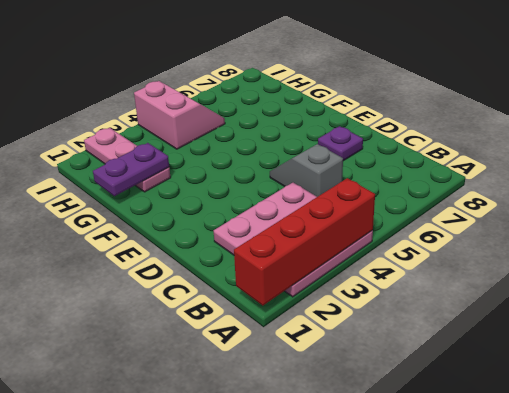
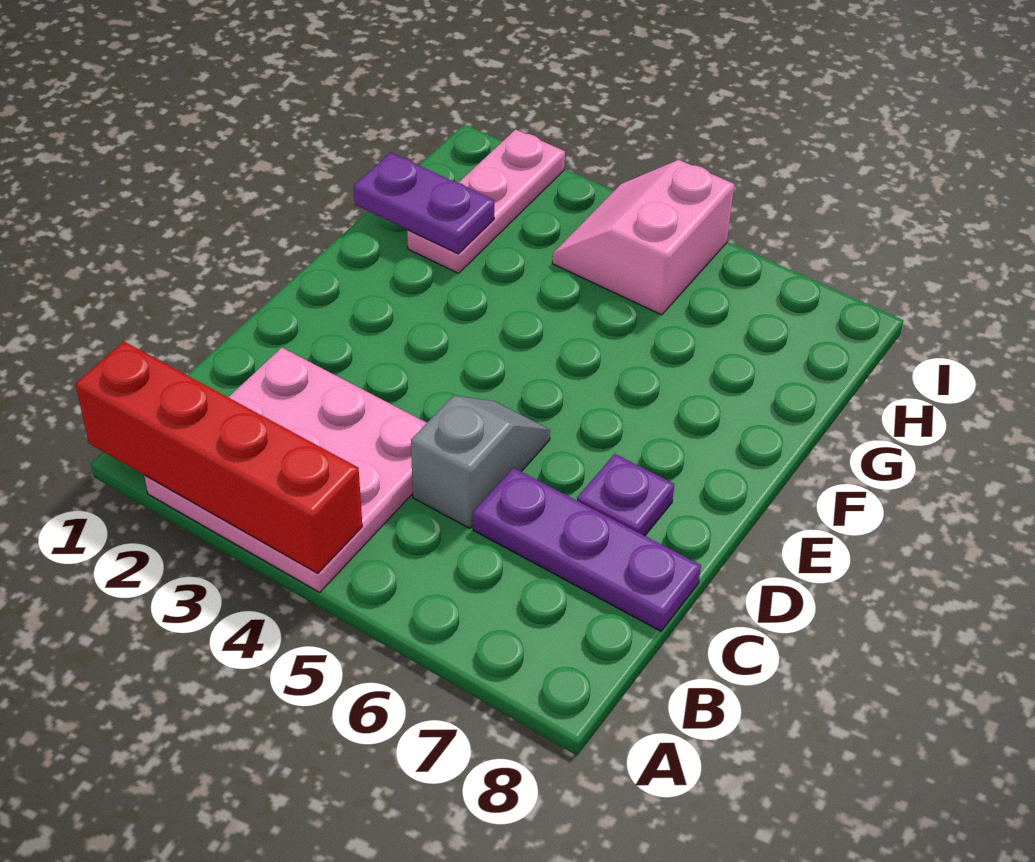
none -> purple 1x3 plate [473,468,701,631]
pink 2x2 slope [134,81,225,149] -> pink 2x2 slope turned to [552,160,734,315]

